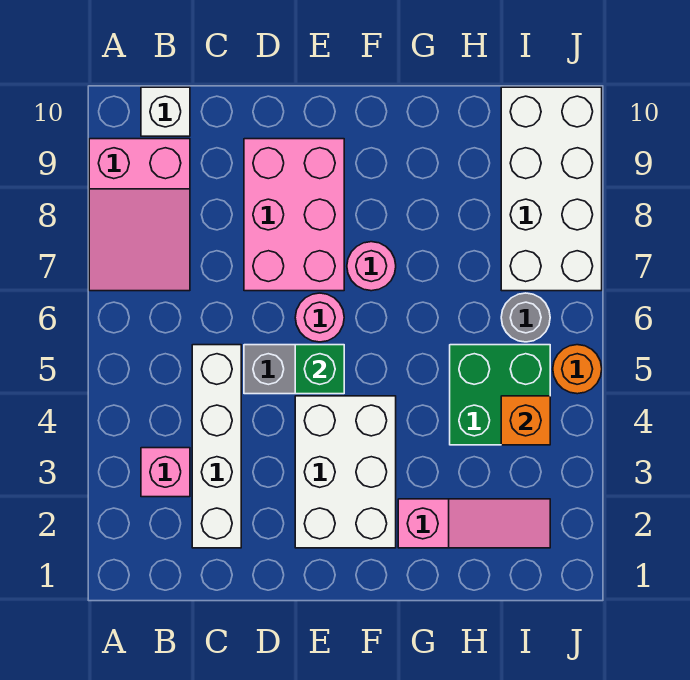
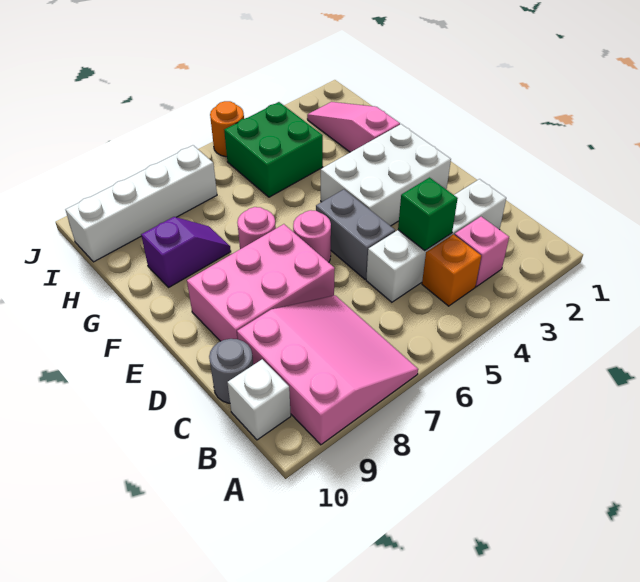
pink 2x3 slope [89,139,190,291] -> pink 3x3 slope [237,295,418,445]
green 1x1 brick [295,345,344,394] -> green 1x1 brick moved to [398,178,458,250]
none -> purple 1x2 slope [141,217,231,287]
orange 1x1 brick [501,396,550,445] -> orange 1x1 brick moved to [422,235,481,306]
grey 1x1 round brick [501,293,550,342] -> grey 1x1 round brick moved to [209,339,253,403]
white 2x4 brick [501,87,602,291] -> white 1x4 brick [66,145,217,262]

